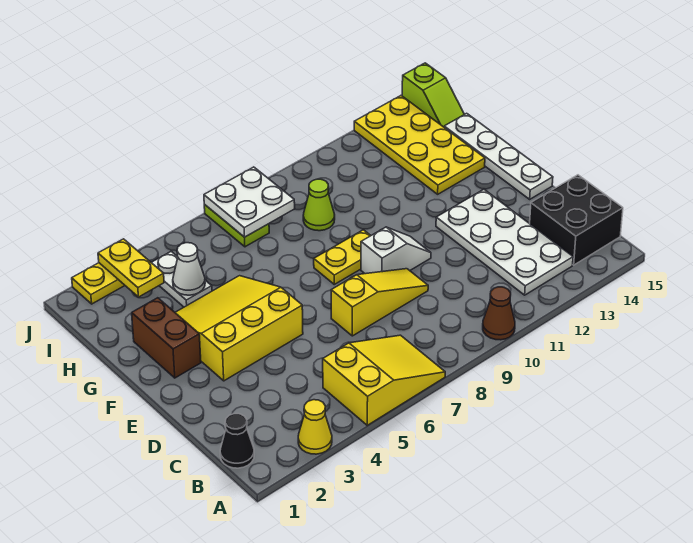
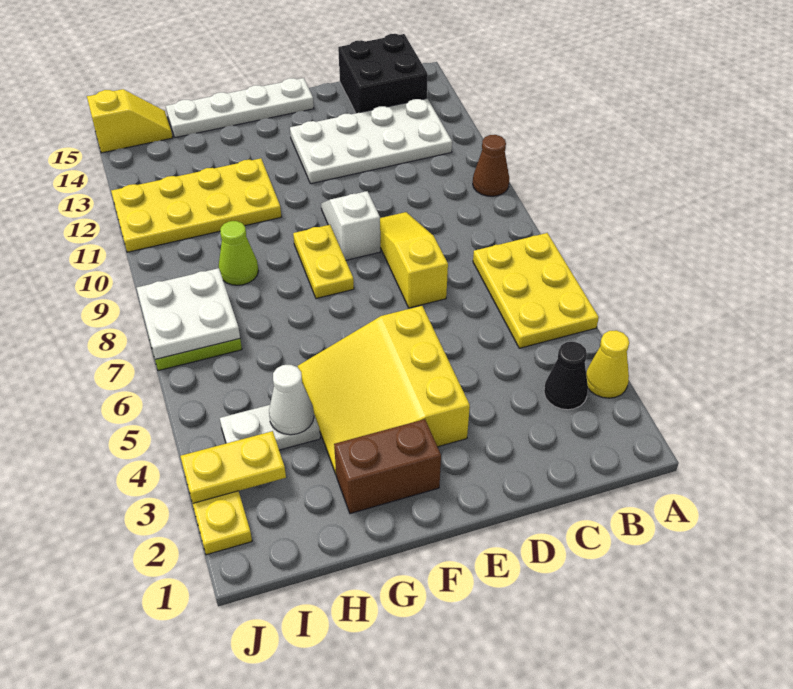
yellow 2x3 slope [323,335,445,425] -> yellow 2x3 plate [473,233,599,348]
black 1x1 cone [220,414,254,468] -> black 1x1 cone moved to [544,342,588,410]
yellow 2x4 plate [354,96,485,194] -> yellow 2x4 plate moved to [111,158,281,252]
lime 1x2 slope [402,63,464,127] -> yellow 1x2 slope [87,89,173,153]

